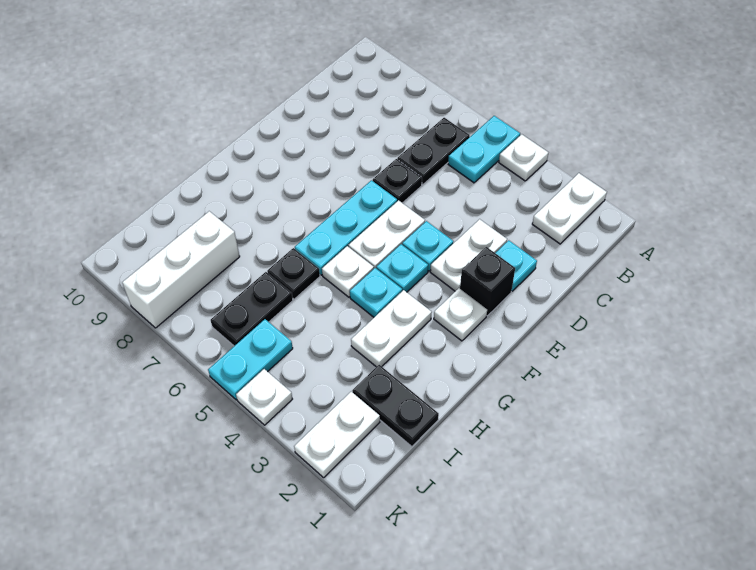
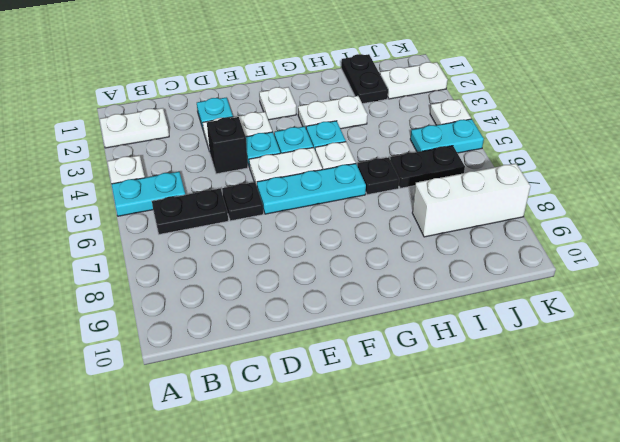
black 1x1 brick [460,247,515,316] -> black 1x1 brick moved to [207,117,248,174]

